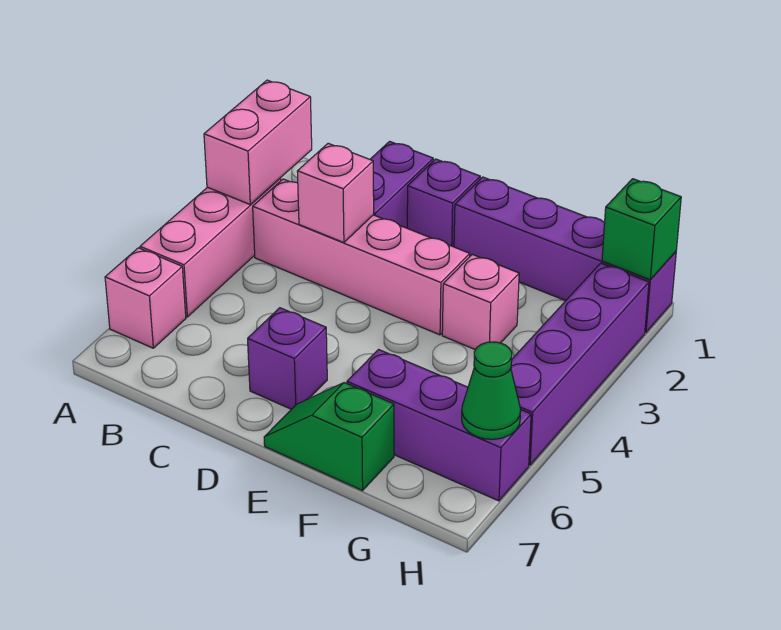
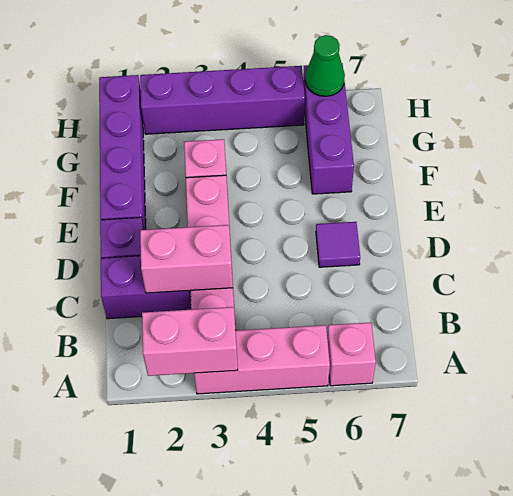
pink 1x1 brick [297,143,374,243] -> pink 1x2 brick [140,225,233,293]
purple 1x1 brick [248,308,327,409] -> purple 1x1 tile [316,222,360,267]
green 1x2 slope [264,383,394,491] -> none
green 1x1 brick [602,179,681,280] -> none

